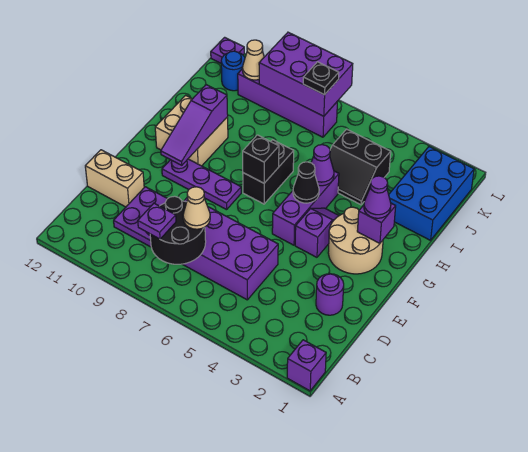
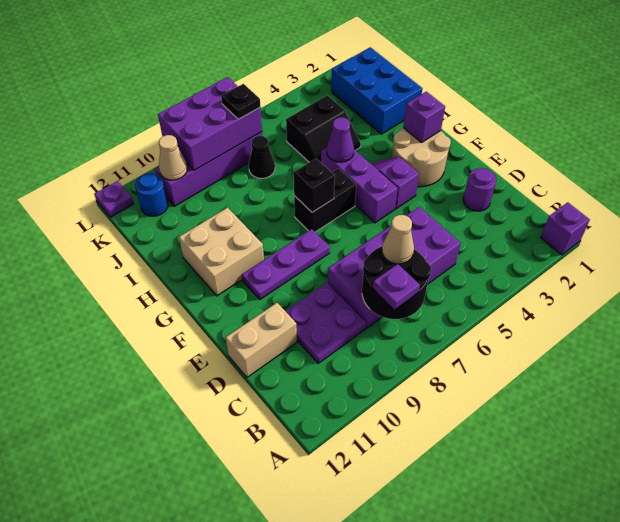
purple 1x3 slope [161,85,228,165] -> none
purple 1x1 cone [364,176,391,218] -> none
black 1x1 cone [293,162,319,203] -> black 1x1 cone moved to [249,136,275,178]
black 1x2 brick [243,140,294,204] -> black 1x2 brick turned to [294,168,356,232]

